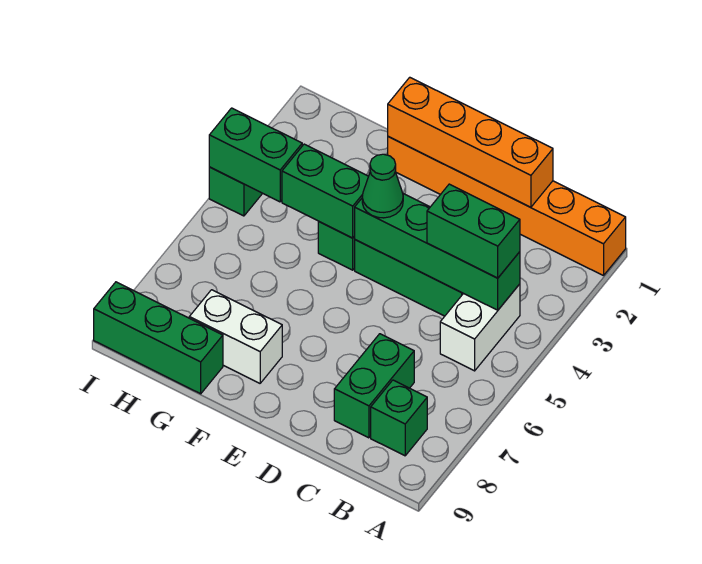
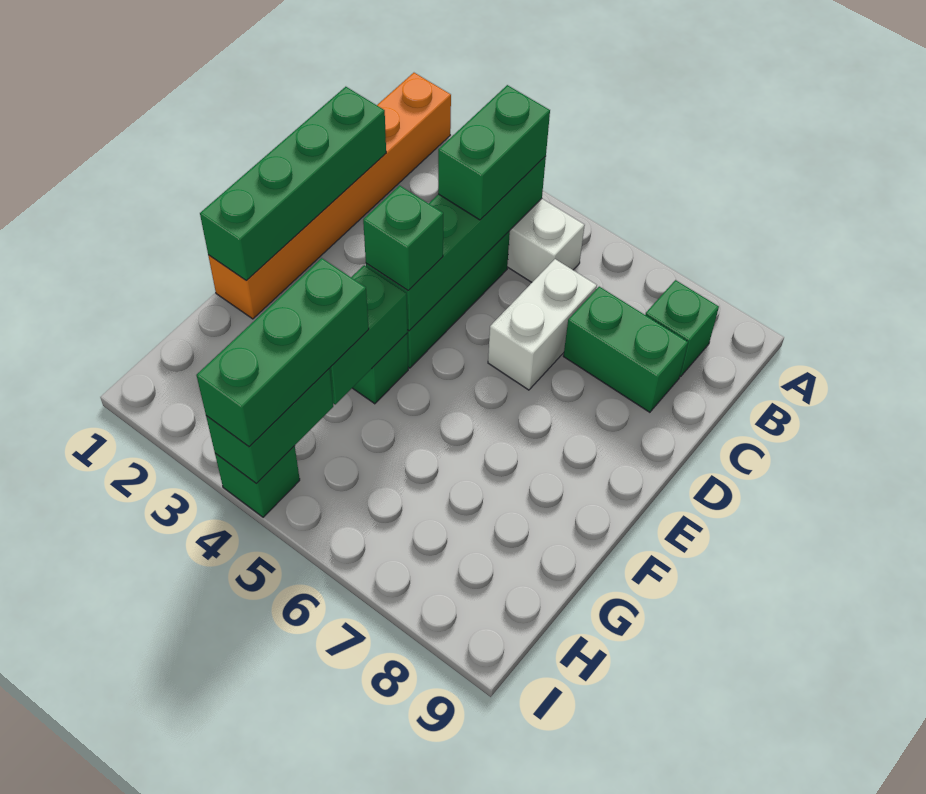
orange 1x4 brick [388,77,553,207] -> green 1x4 brick [200,87,386,281]
green 1x1 cone [362,154,403,218] -> green 1x1 brick [363,185,443,290]
white 1x2 brick [189,290,282,383] -> white 1x2 brick moved to [488,259,597,390]
green 1x3 brick [94,282,223,394] -> green 1x3 brick moved to [196,258,369,447]

